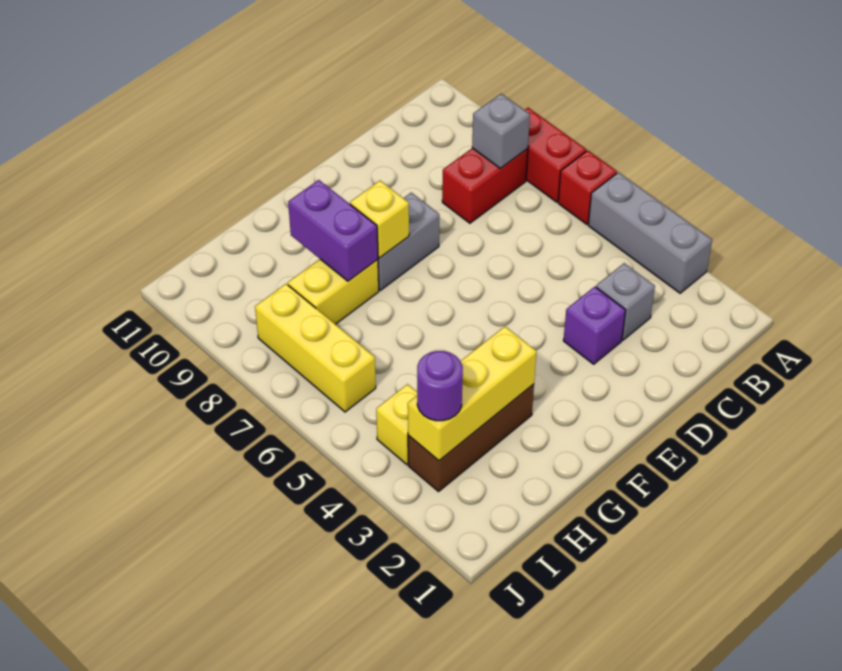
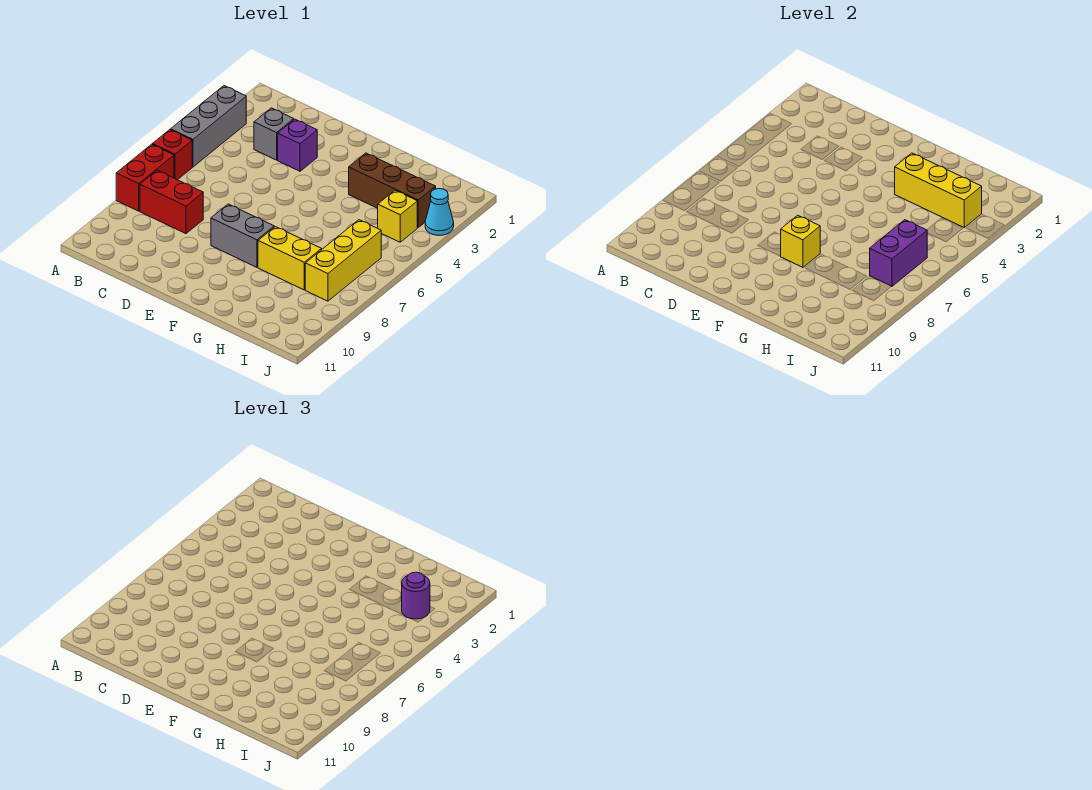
grey 1x1 brick [472,94,530,169] -> none
purple 1x2 brick [288,180,378,281] -> purple 1x2 brick moved to [870,220,927,287]
none -> cyan 1x1 cone [425,189,454,235]

